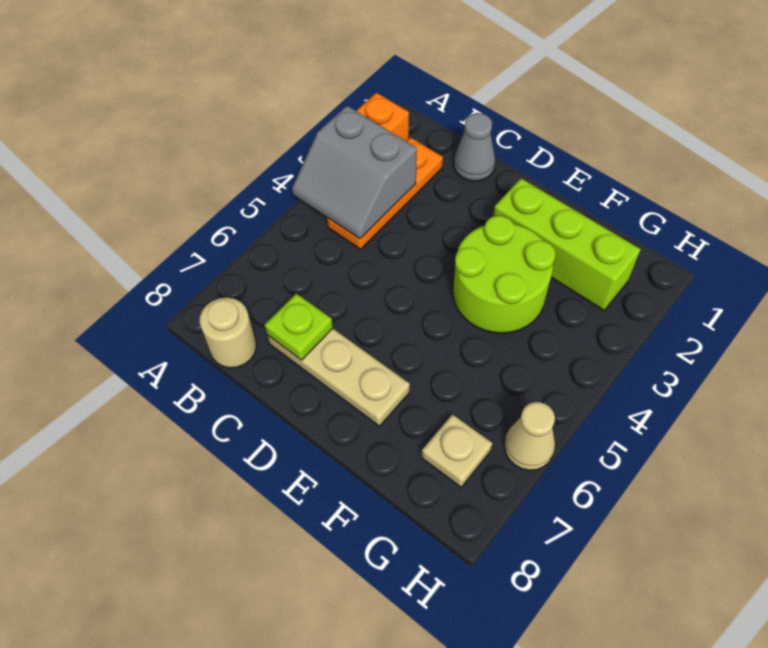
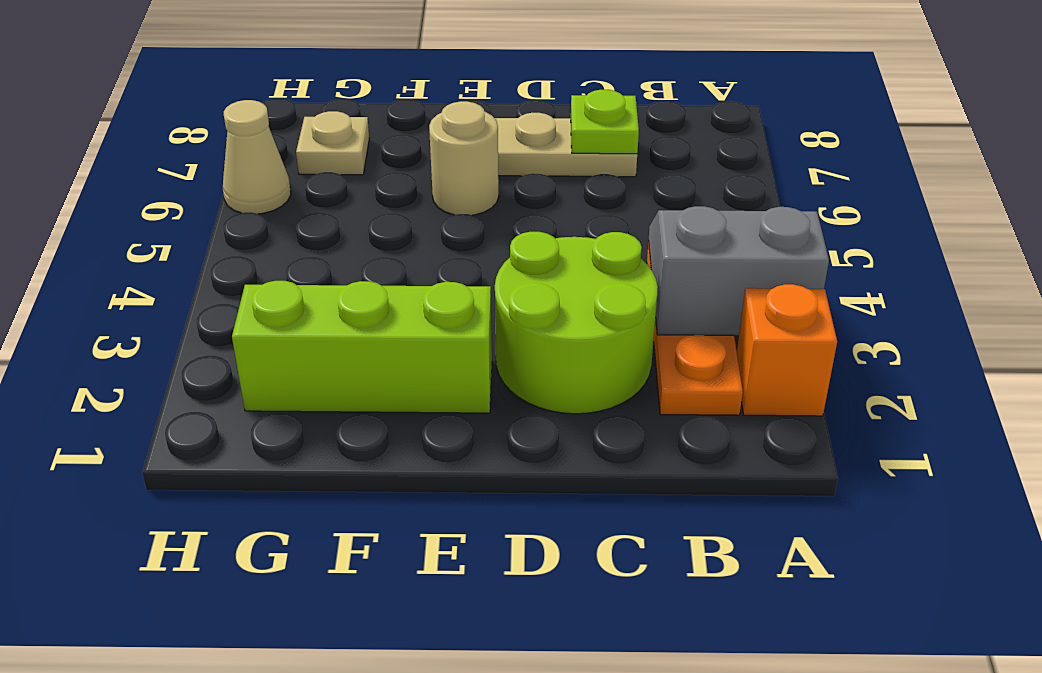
tan 1x1 round brick [200,297,256,368] -> tan 1x1 round brick moved to [429,101,499,215]
grey 1x1 cone [454,113,495,181] -> none
lime 2x2 round brick [453,216,555,333] -> lime 2x2 round brick moved to [495,232,658,414]

